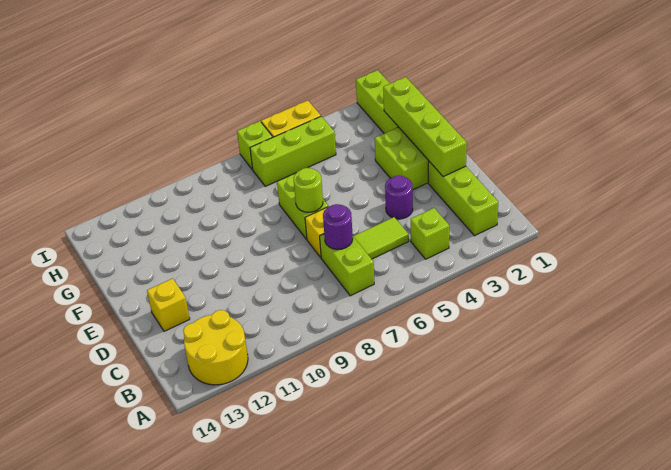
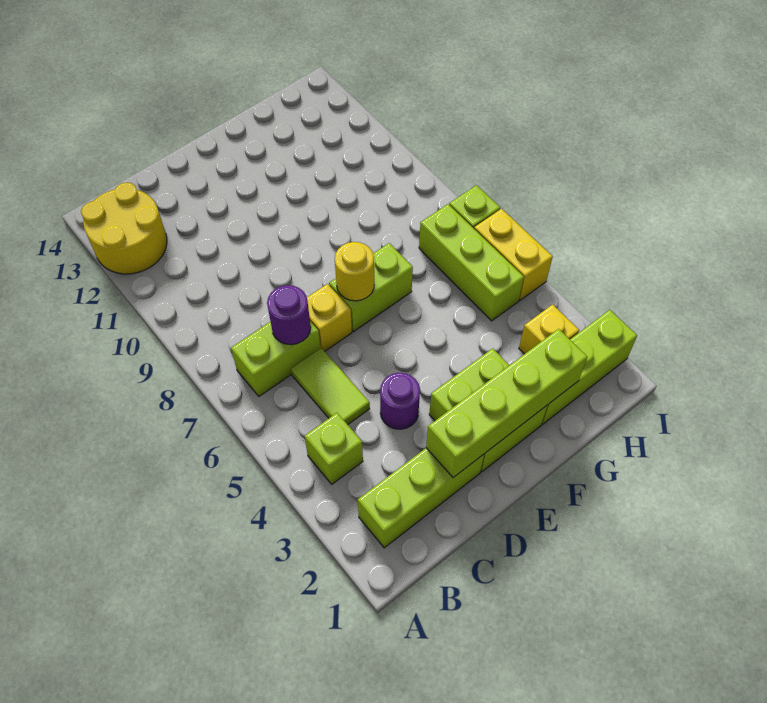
yellow 1x1 brick [147,278,190,331] -> yellow 1x1 brick moved to [519,305,579,354]
lime 1x1 round brick [294,168,323,212] -> yellow 1x1 round brick [335,242,374,301]

